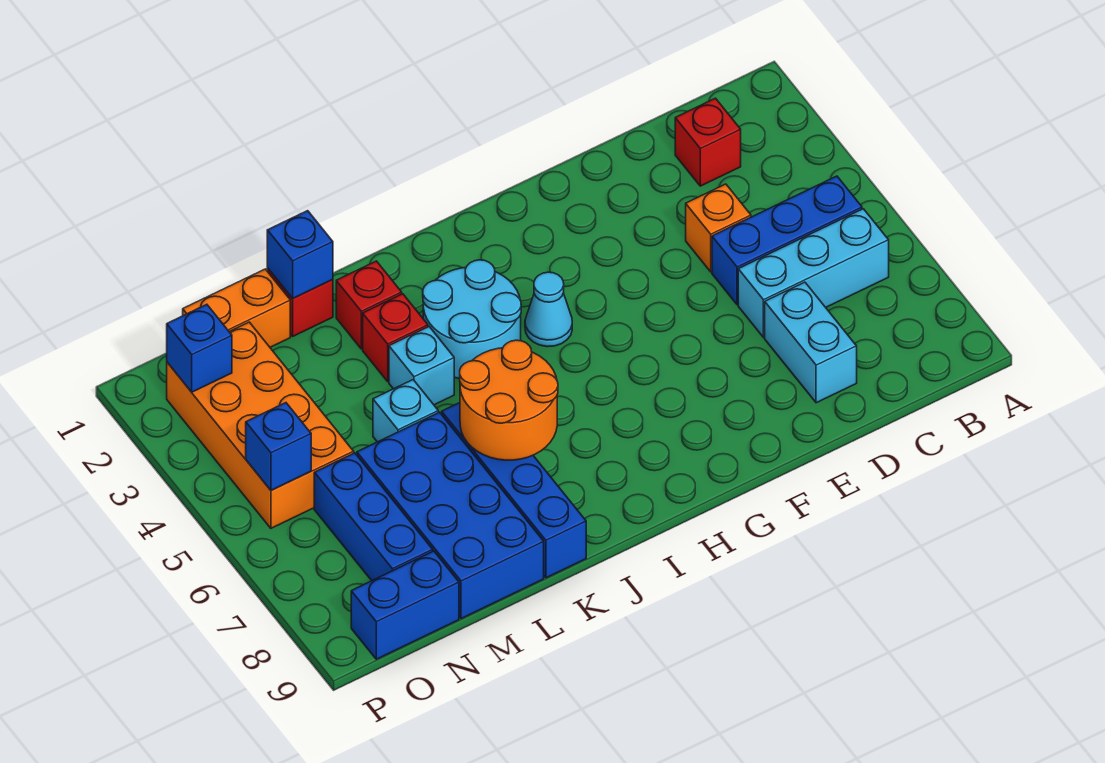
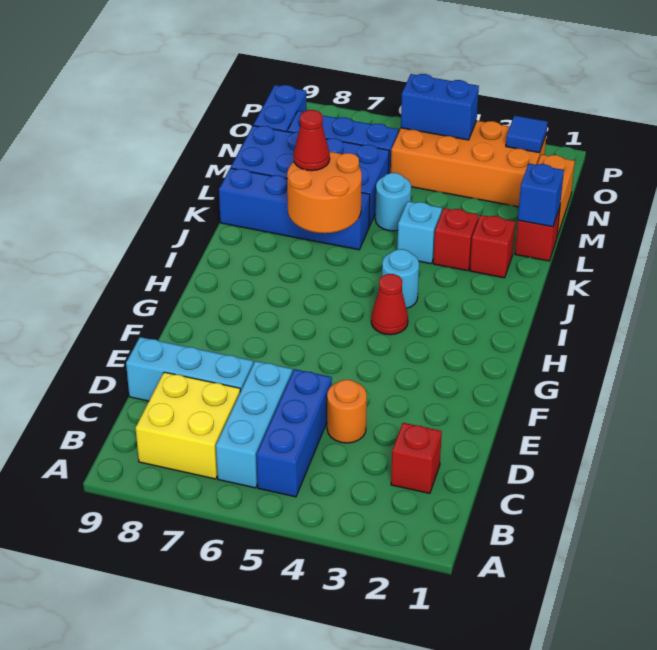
none -> yellow 2x2 brick [136,372,240,479]
orange 1x1 brick [686,184,751,272] -> orange 1x1 round brick [327,380,367,443]
cyan 1x2 brick [765,282,857,403] -> cyan 1x3 brick [126,337,253,401]
cyan 1x1 cone [525,272,572,347] -> red 1x1 cone [371,274,408,335]
cyan 2x2 round brick [423,260,521,379] -> cyan 1x1 round brick [382,249,419,309]
none -> red 1x1 cone [294,110,330,171]
cyan 1x1 brick [373,380,438,442] -> cyan 1x1 round brick [375,173,411,231]
blue 1x1 brick [167,304,232,392] -> blue 1x1 tile [506,116,548,153]
blue 1x1 brick [246,403,311,490] -> blue 1x2 brick [401,74,479,140]

